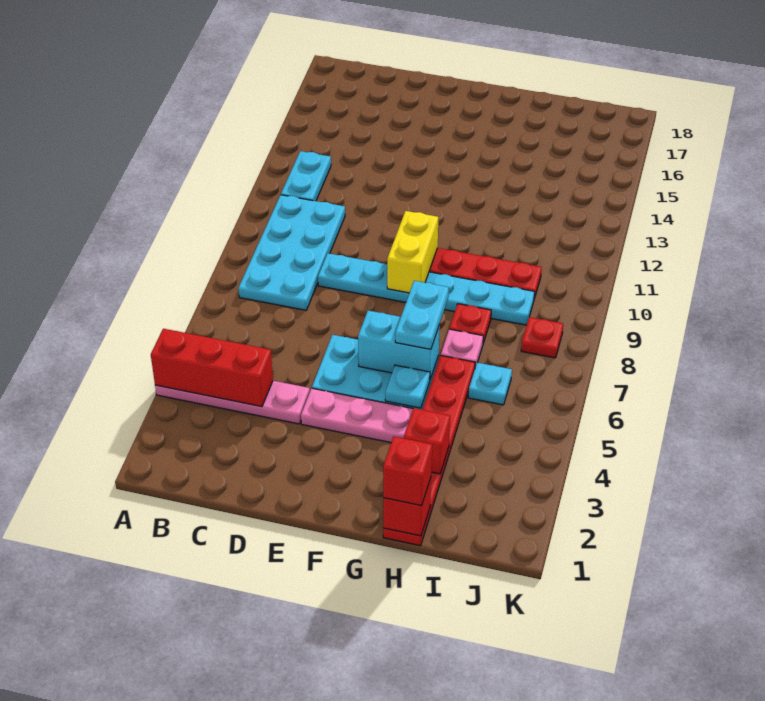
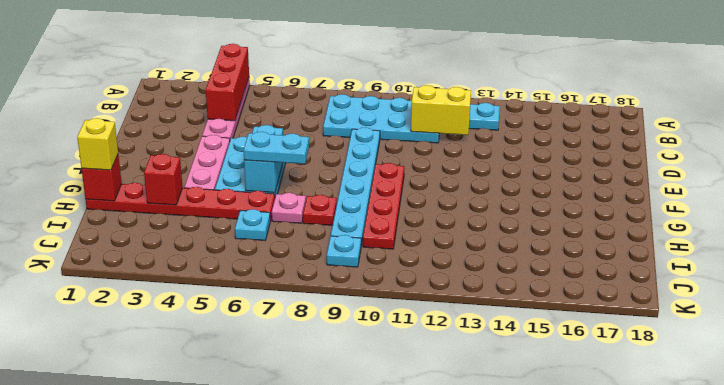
yellow 1x2 brick [387,211,438,293] -> yellow 1x2 brick moved to [411,85,471,135]
cyan 1x1 plate [385,365,430,408] -> cyan 1x1 plate moved to [327,235,361,267]
red 1x1 brick [383,437,432,506] -> yellow 1x1 brick [77,118,118,170]
red 1x1 plate [521,317,563,358] -> none

